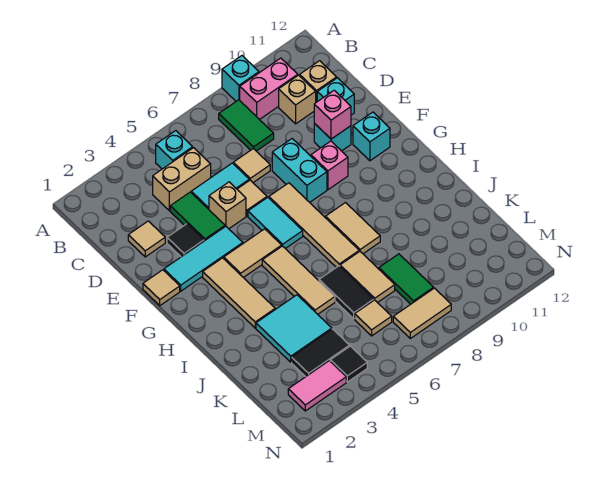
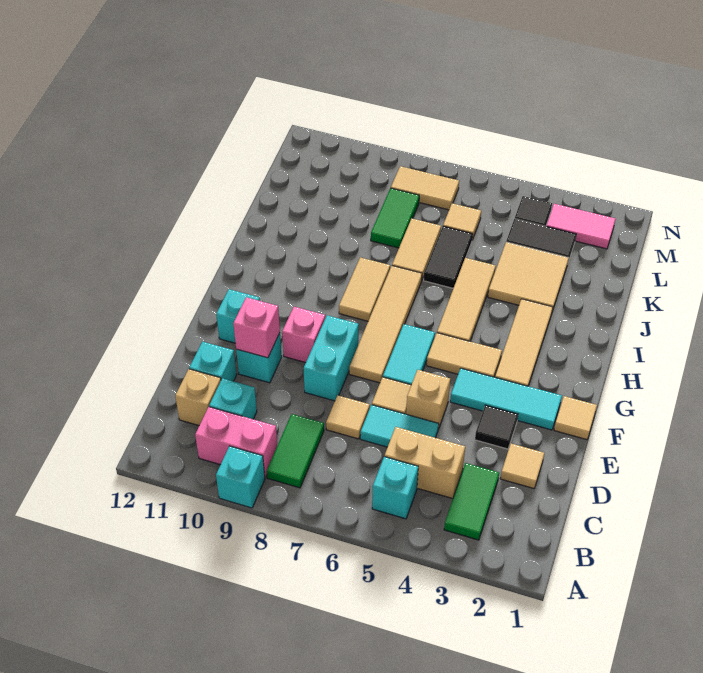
tan 1x1 brick [279,75,316,124] -> cyan 1x1 brick [209,378,257,419]
green 1x2 tile [170,192,225,241] -> green 1x2 tile moved to [444,463,499,540]
cyan 2x2 tile [256,295,332,362] -> tan 2x2 tile [488,242,569,311]

